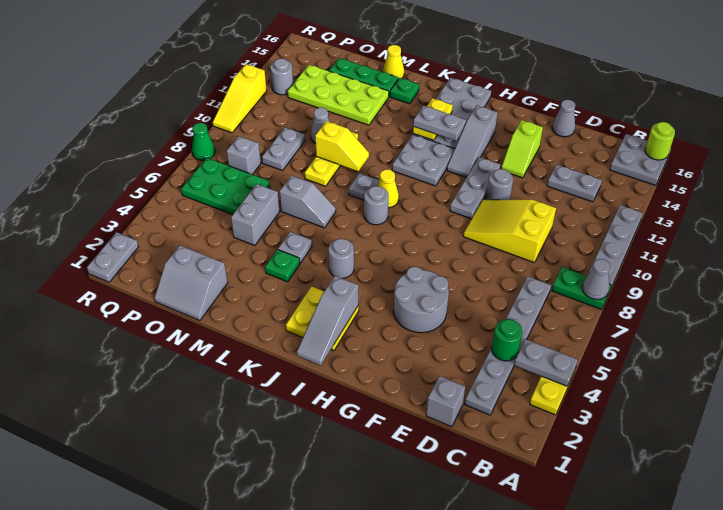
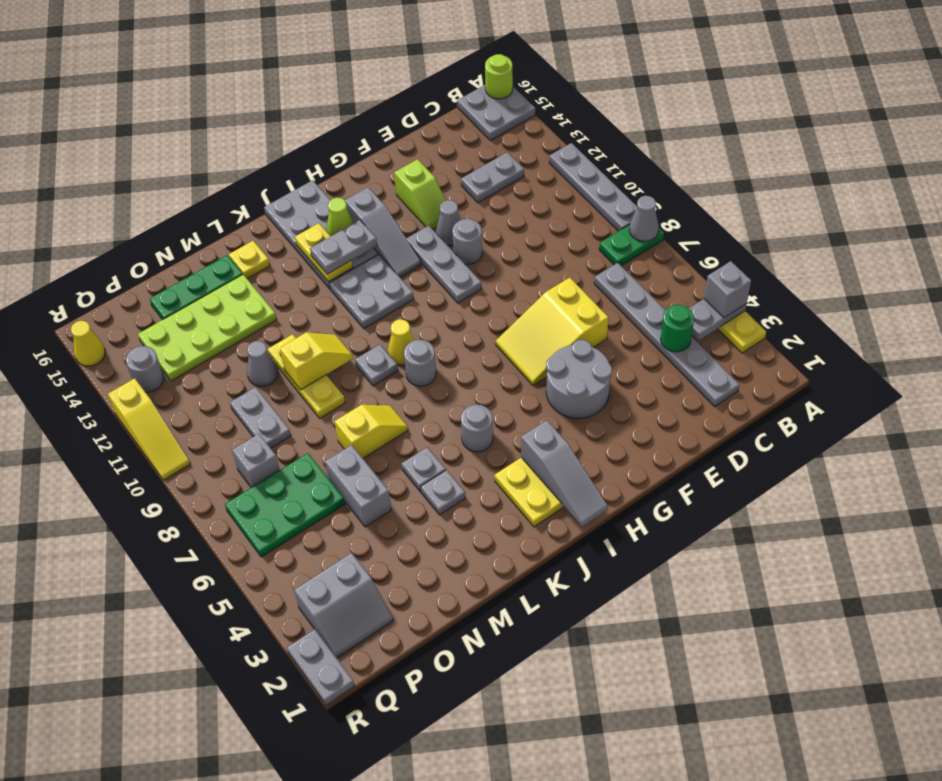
grey 1x1 brick [426,376,465,427] -> grey 1x1 brick moved to [704,261,751,318]
yellow 2x3 slope [463,200,556,263] -> yellow 2x3 slope moved to [496,278,608,385]
grey 1x1 cone [552,100,575,137] -> grey 1x1 cone moved to [436,200,461,245]
none -> lime 1x1 cone [326,198,354,236]
green 1x1 plate [265,250,300,282] -> grey 1x1 plate [421,470,465,515]
grey 1x2 slope [279,175,336,228] -> yellow 1x2 slope [335,405,408,458]
green 1x1 plate [390,78,419,104] -> yellow 1x1 plate [229,241,270,279]
yellow 1x1 cone [383,45,404,79] -> yellow 1x1 cone moved to [71,321,105,366]
grey 2x2 slope [154,245,228,320] -> grey 2x2 slope moved to [294,553,393,658]
green 1x1 cone [192,123,215,160] -> none

